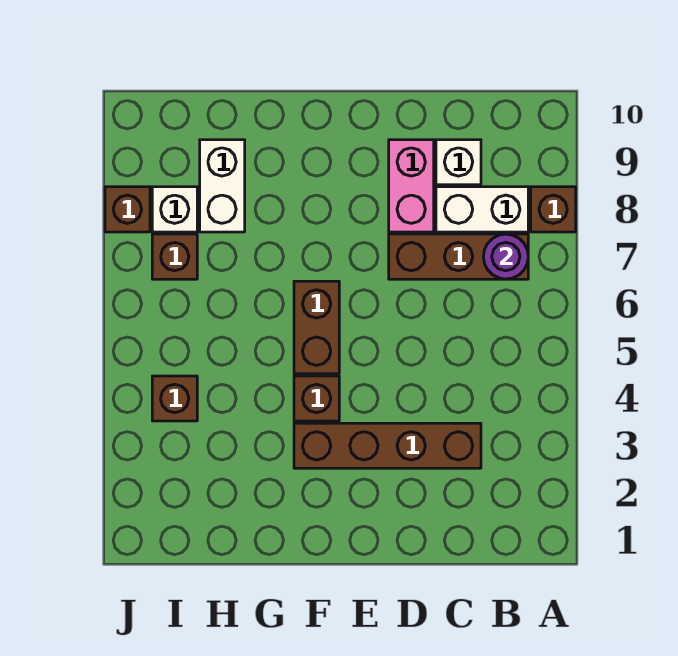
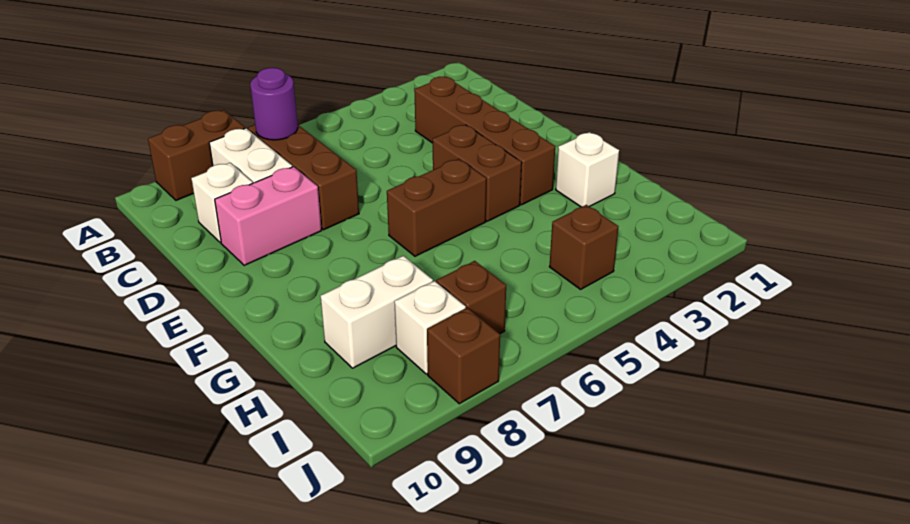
brown 1x1 brick [531,187,576,232] -> brown 1x2 brick [148,110,245,200]
brown 1x1 brick [294,376,339,421] -> brown 1x2 brick [433,125,522,221]
none -> white 1x1 brick [556,132,619,207]

